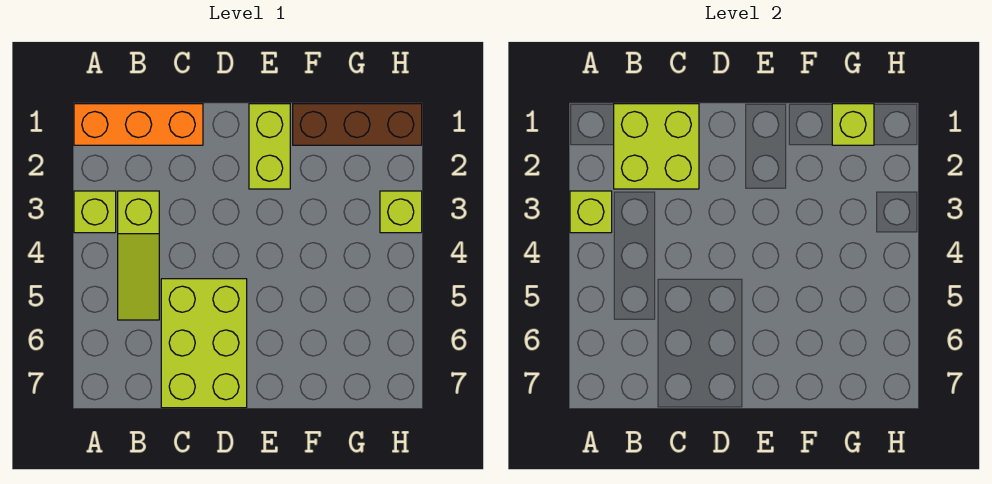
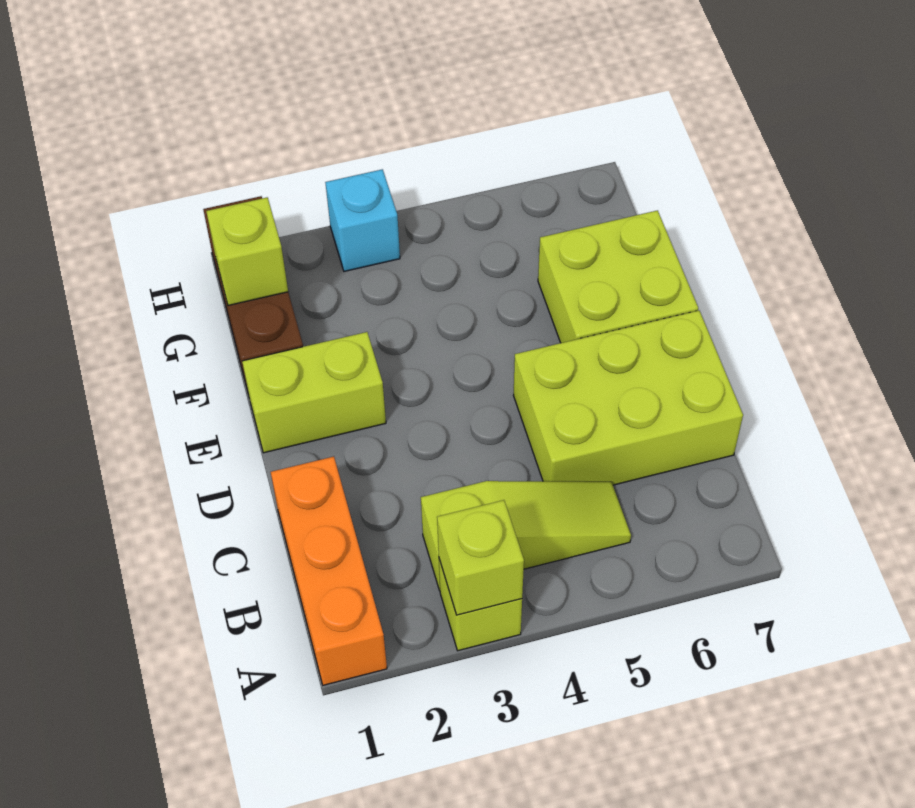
lime 2x2 brick [614,104,699,189] -> lime 2x2 brick moved to [538,211,698,343]
lime 1x1 brick [380,191,422,233] -> cyan 1x1 brick [325,169,400,271]

